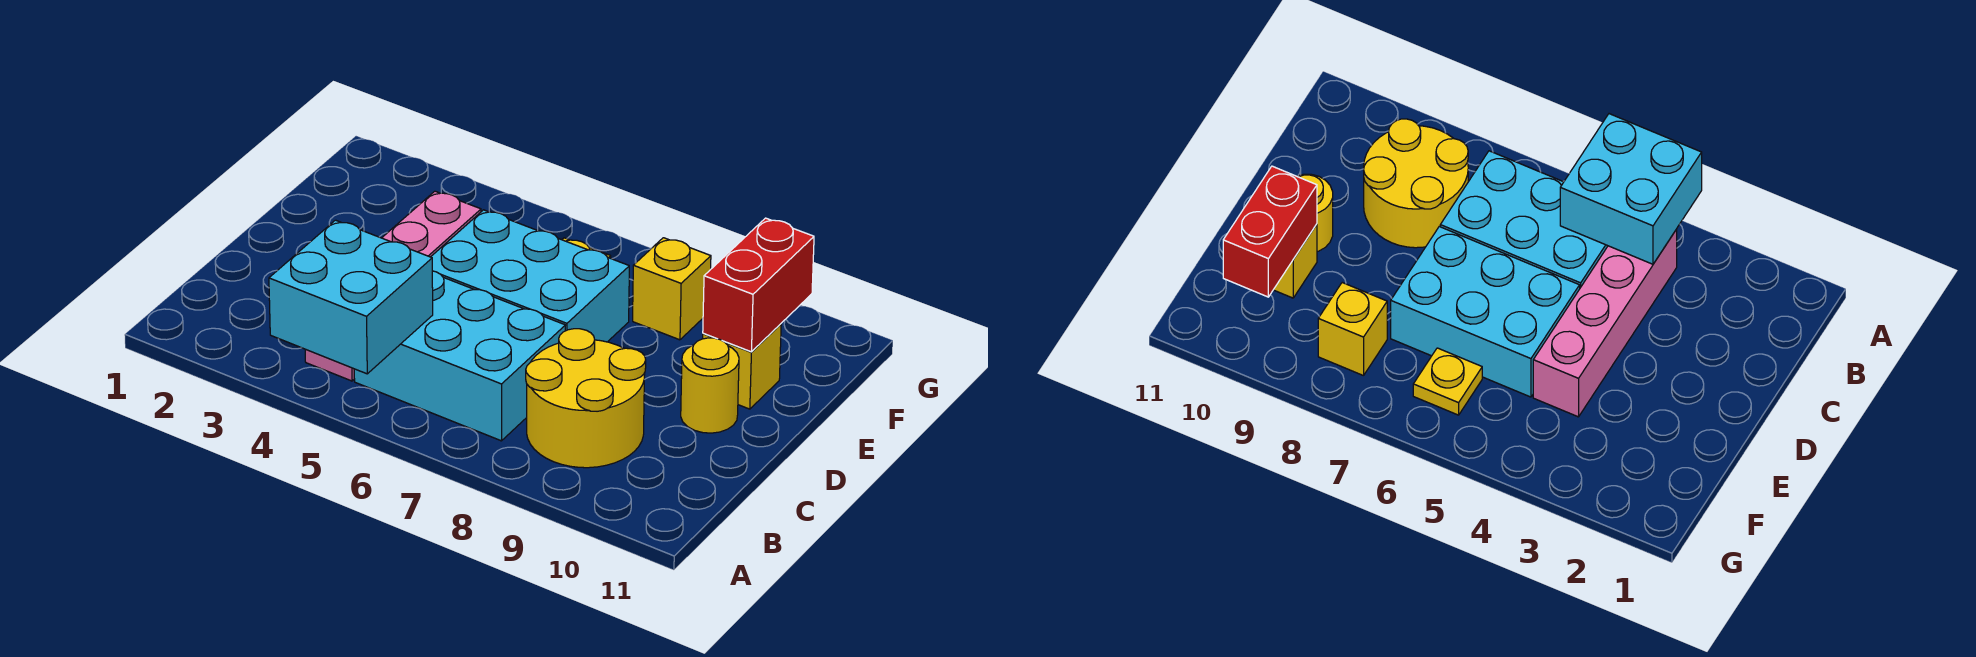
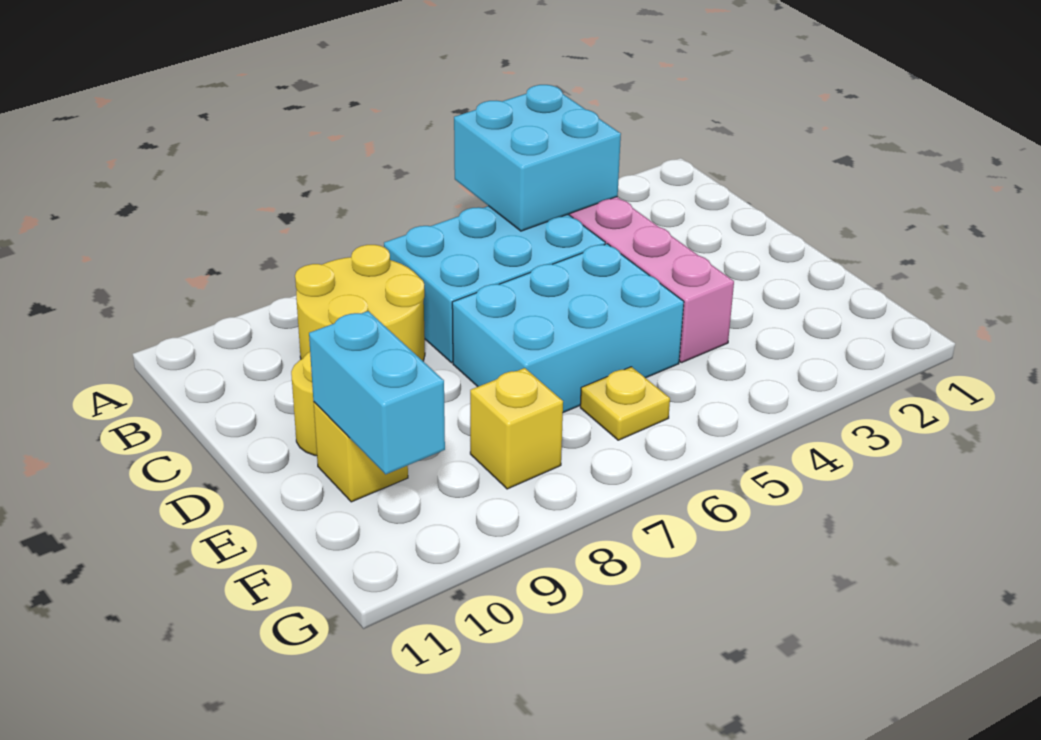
red 1x2 brick [703,218,814,352] -> cyan 1x2 brick [309,311,445,474]

